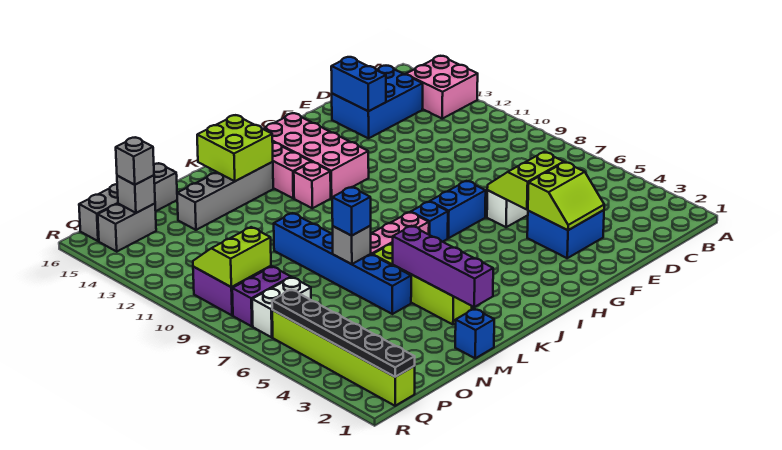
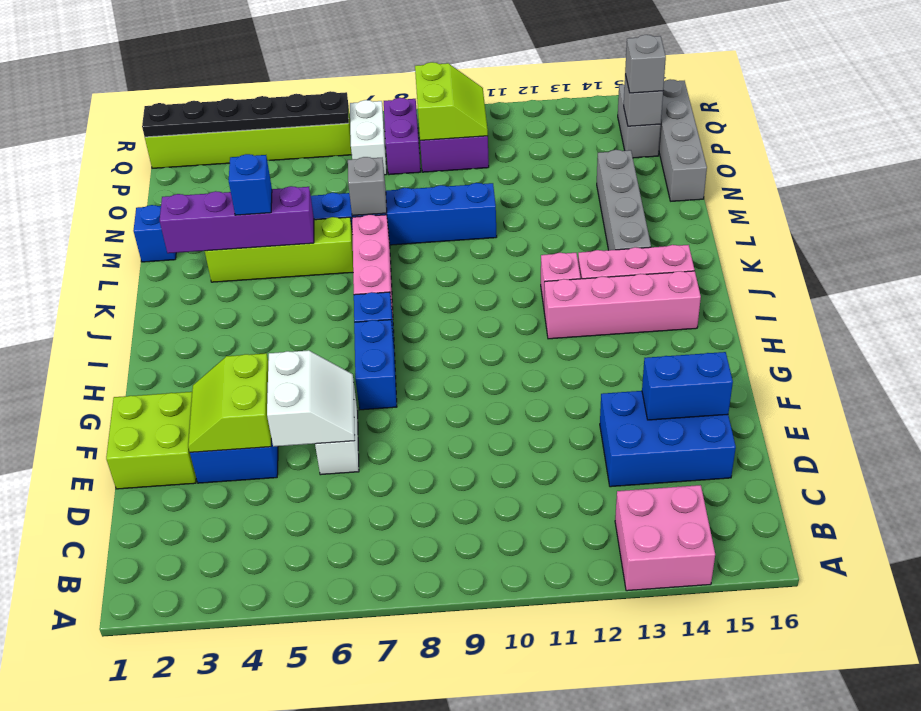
blue 2x3 brick [332,66,423,138] -> blue 2x3 brick turned to [600,391,736,487]
lime 2x2 slope [487,152,564,210] -> white 2x2 slope [267,350,355,447]
pink 2x4 brick [264,113,369,198] -> pink 1x4 brick [544,271,701,339]
lime 2x2 brick [197,115,273,181] -> lime 2x2 brick moved to [106,392,196,489]
blue 1x1 brick [332,187,371,236] -> blue 1x1 brick moved to [229,154,272,215]

